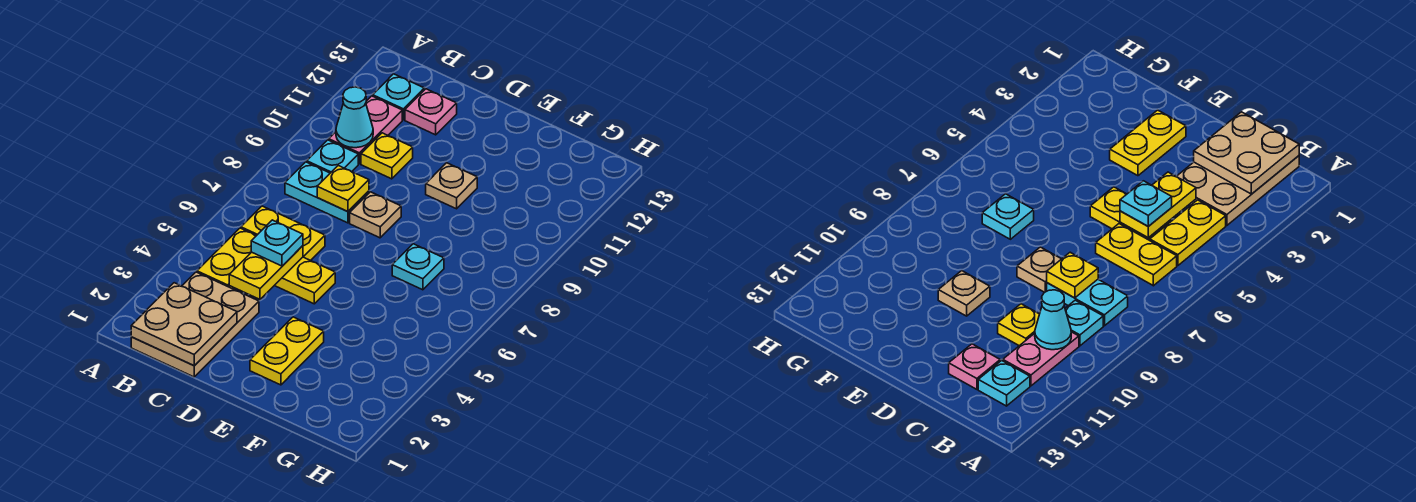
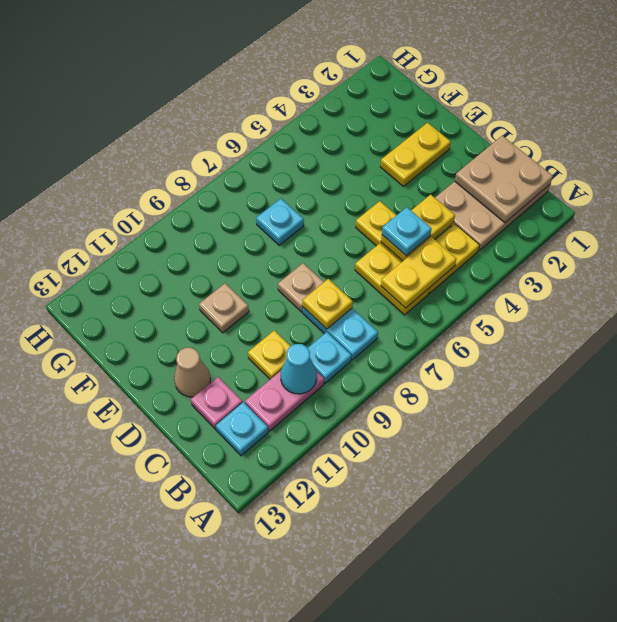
none -> yellow 1x2 plate [381,237,456,308]
none -> tan 1x1 cone [174,348,211,397]

